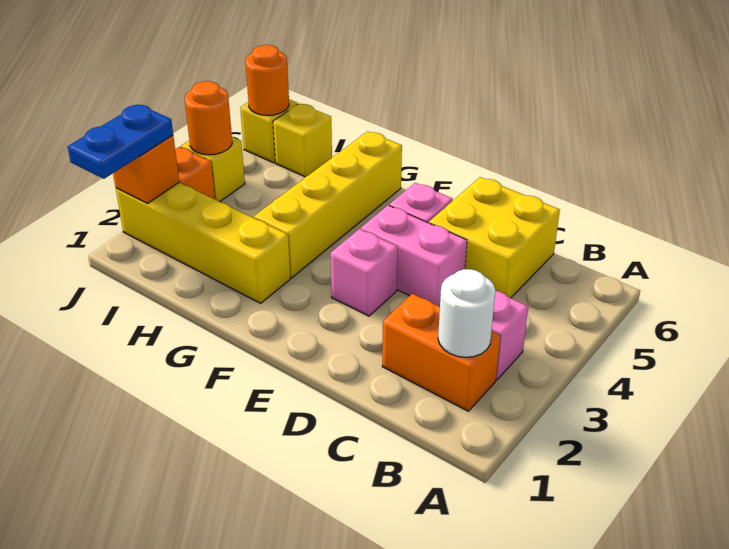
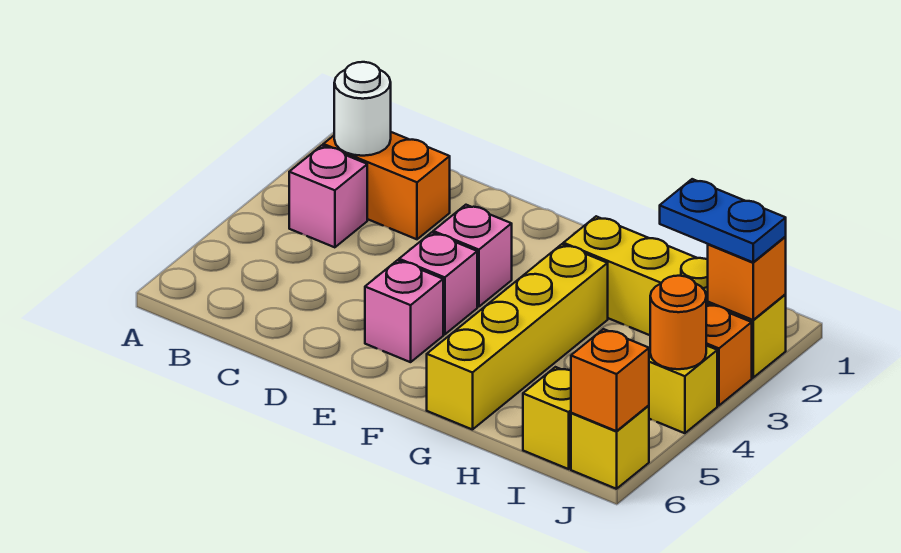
yellow 2x2 brick [429,177,560,298] -> none
pink 1x2 brick [361,205,467,307] -> pink 1x1 brick [399,232,477,335]
blue 1x2 plate [68,104,173,179] -> blue 1x2 plate turned to [660,179,786,262]
orange 1x1 round brick [245,45,289,115] -> orange 1x1 brick [571,329,649,431]

